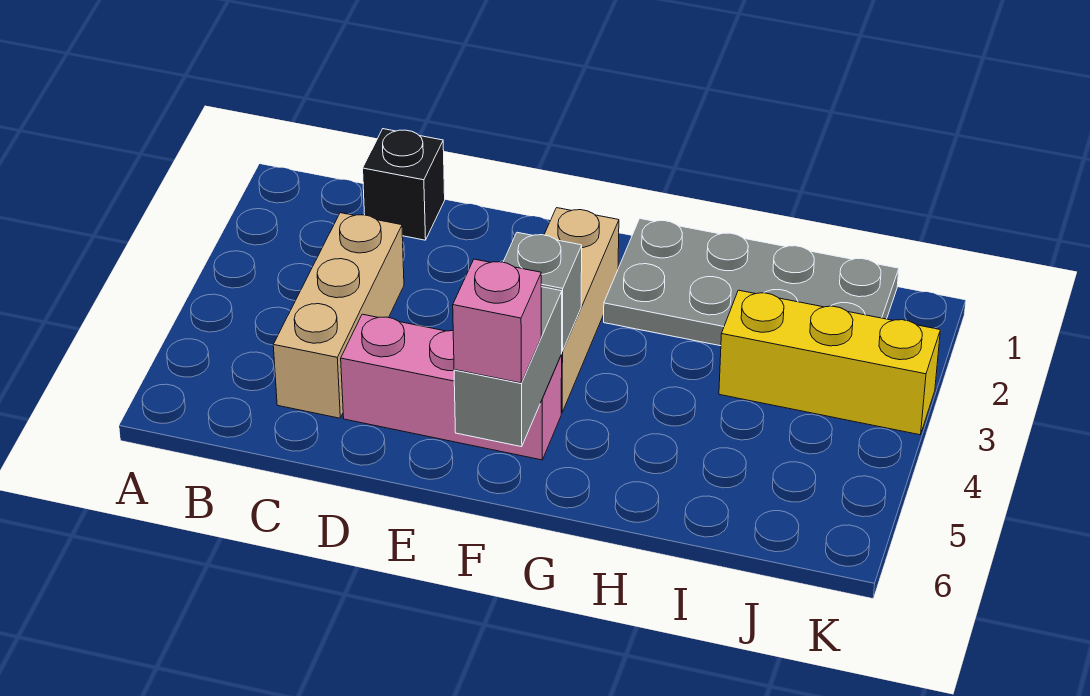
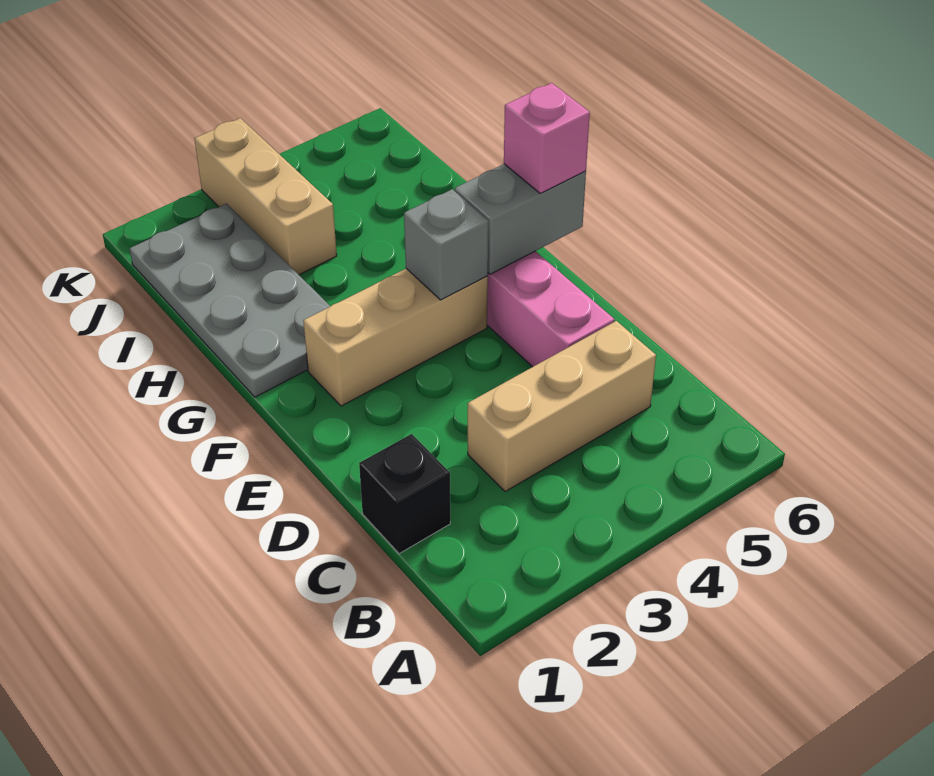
yellow 1x3 brick [719,290,940,435] -> tan 1x3 brick [194,118,337,275]

